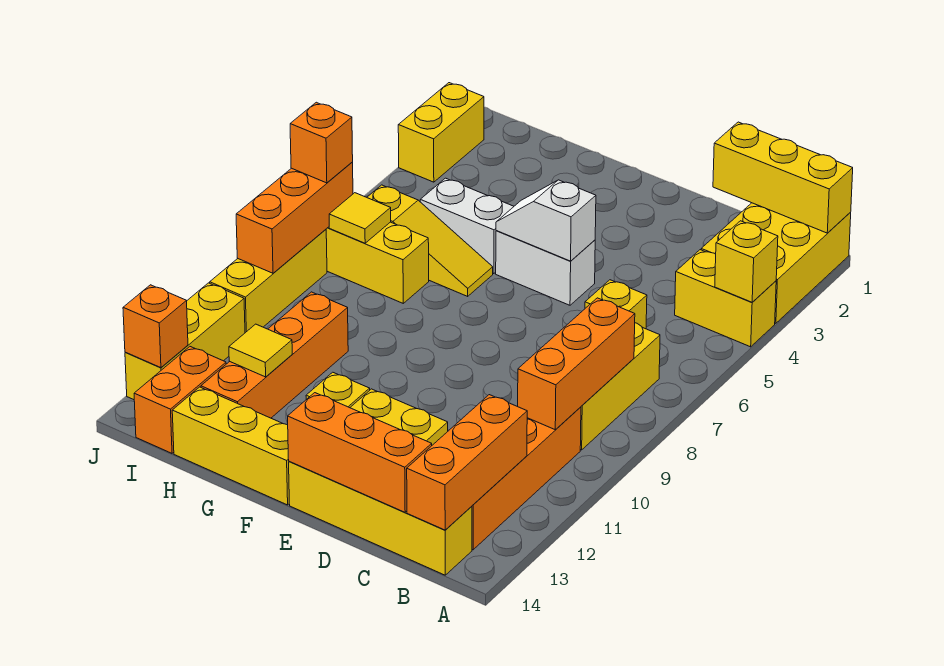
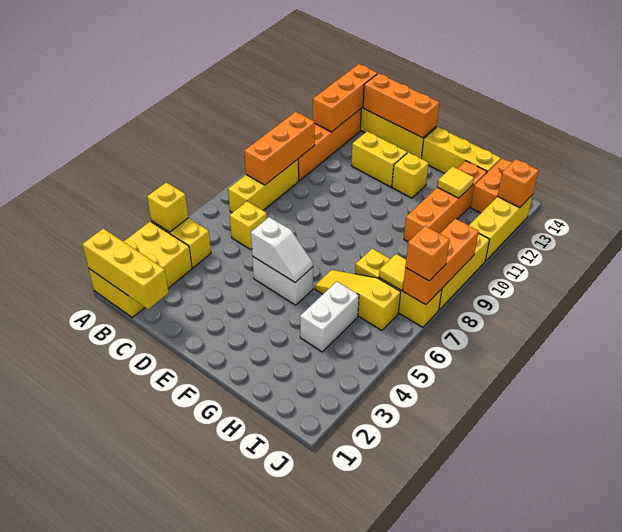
white 1x2 brick [420,178,514,274] -> white 1x2 brick turned to [300,282,359,352]
yellow 1x2 brick [398,83,484,182] -> none

